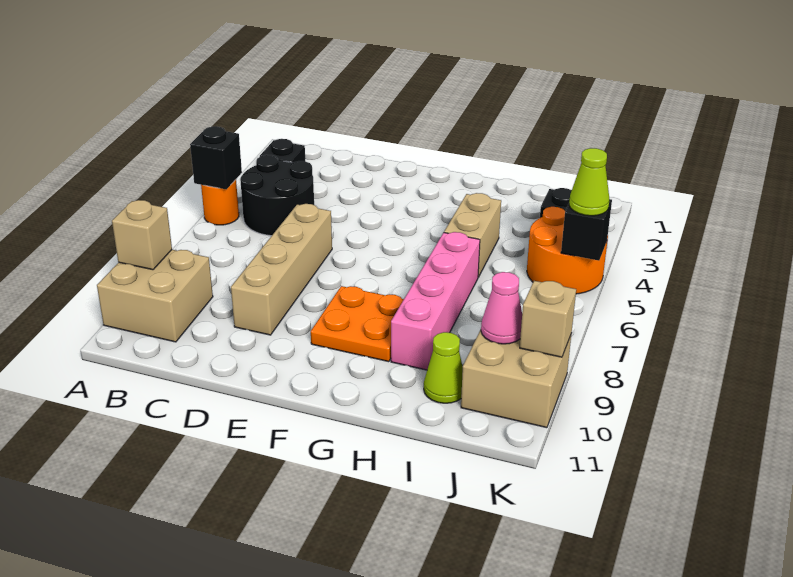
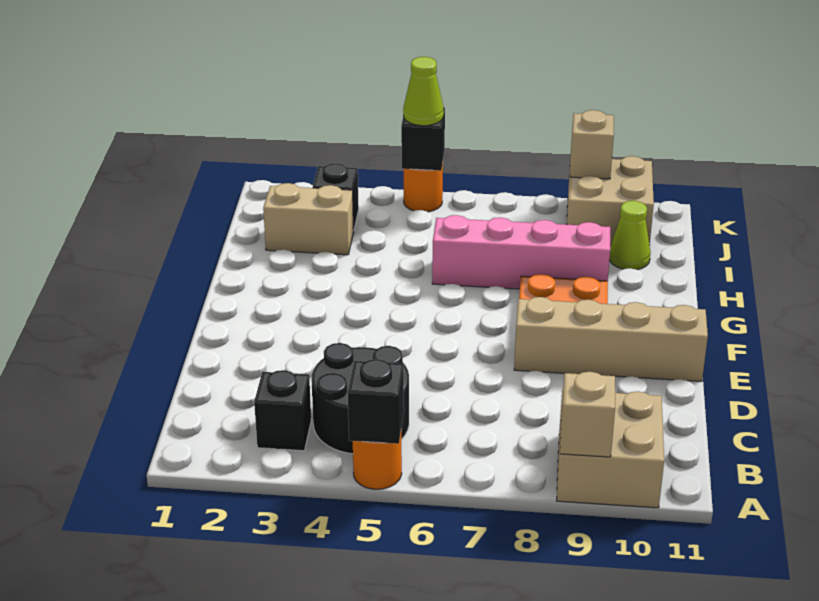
tan 1x4 brick [231,204,332,335] -> tan 1x4 brick moved to [514,297,708,381]
tan 1x2 brick [444,193,501,277] -> tan 1x2 brick moved to [263,183,354,255]
orange 2x2 round brick [527,207,608,294] -> orange 1x1 round brick [404,163,443,212]
pink 1x1 cone [481,272,522,344] -> none

